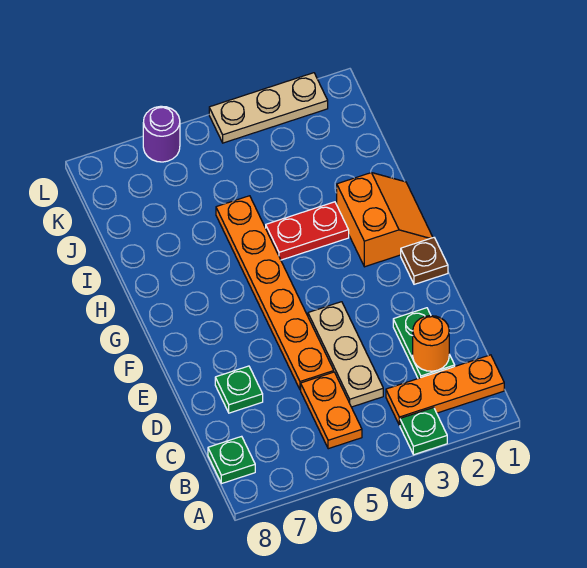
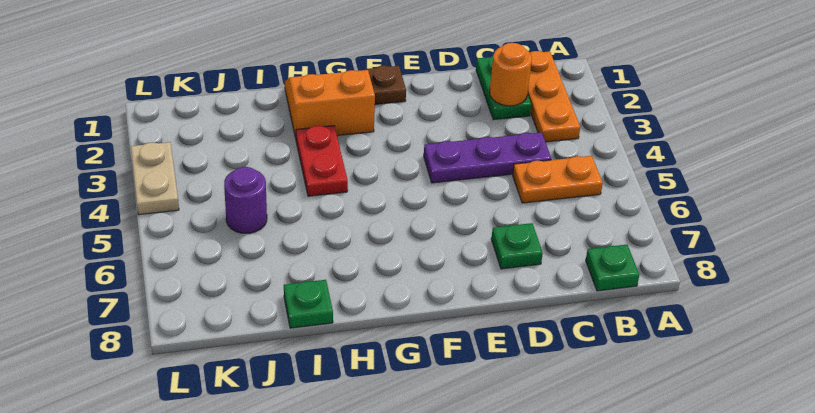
green 1x1 plate [400,408,447,455] -> green 1x1 plate moved to [284,280,333,328]
green 1x2 plate [393,308,455,378] -> green 1x2 plate turned to [476,56,531,120]
tan 1x3 plate [308,302,383,407] -> purple 1x3 plate [424,132,552,183]
orange 1x6 plate [216,196,334,390] -> none
tan 1x3 plate [209,73,328,143] -> tan 1x2 plate [131,142,179,215]
purple 1x1 round brick [143,106,180,162] -> purple 1x1 round brick moved to [224,167,267,233]

